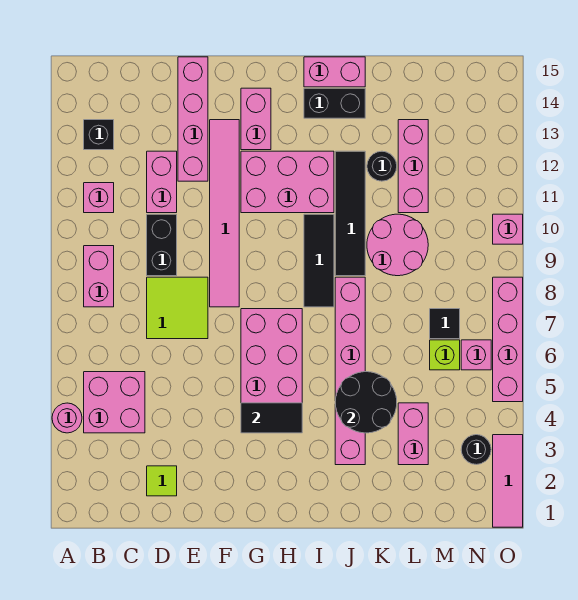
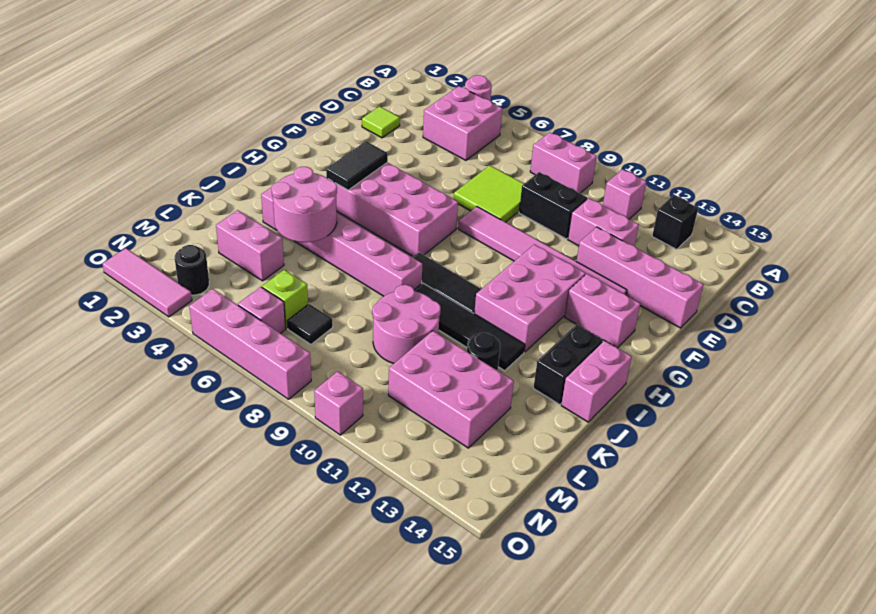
black 2x2 round brick [335,372,397,433] -> pink 2x2 round brick [272,167,337,242]
pink 1x3 brick [398,120,428,213] -> pink 2x3 brick [388,331,514,448]

